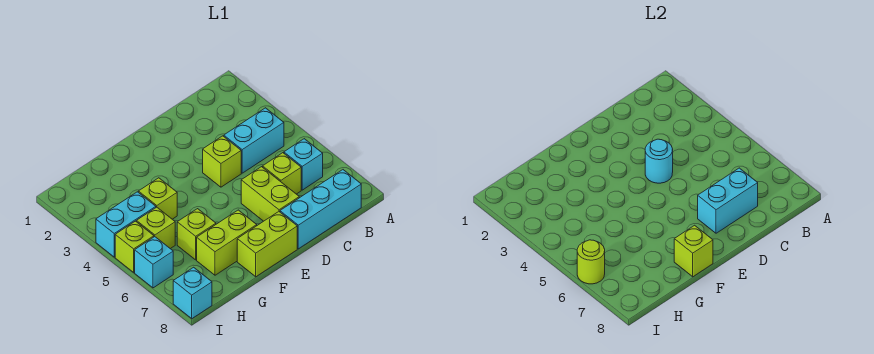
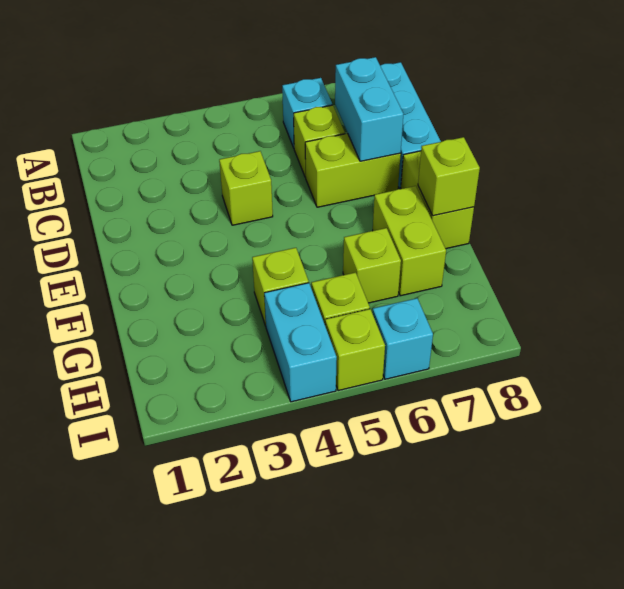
cyan 1x2 brick [224,108,284,173] -> none
cyan 1x1 round brick [645,139,673,183] -> none
lime 1x1 round brick [577,240,605,284] -> none
cyan 1x1 brick [173,267,212,319] -> none

